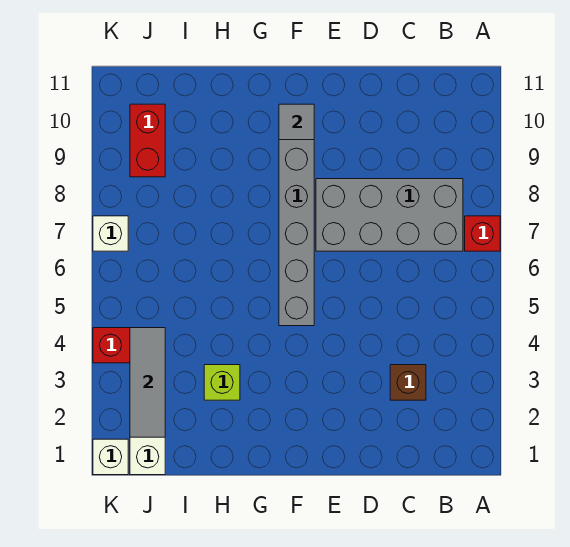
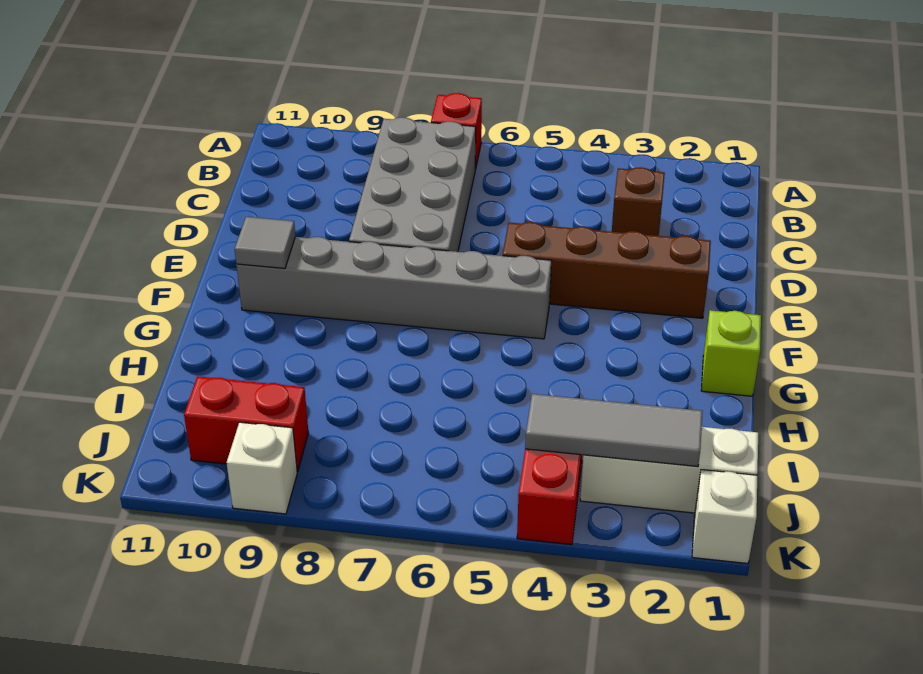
none -> brown 1x4 brick [503,222,711,318]
lime 1x1 brick [204,365,240,400] -> lime 1x1 brick moved to [701,310,761,396]
white 1x1 brick [93,216,128,251] -> white 1x1 brick moved to [227,422,297,514]

